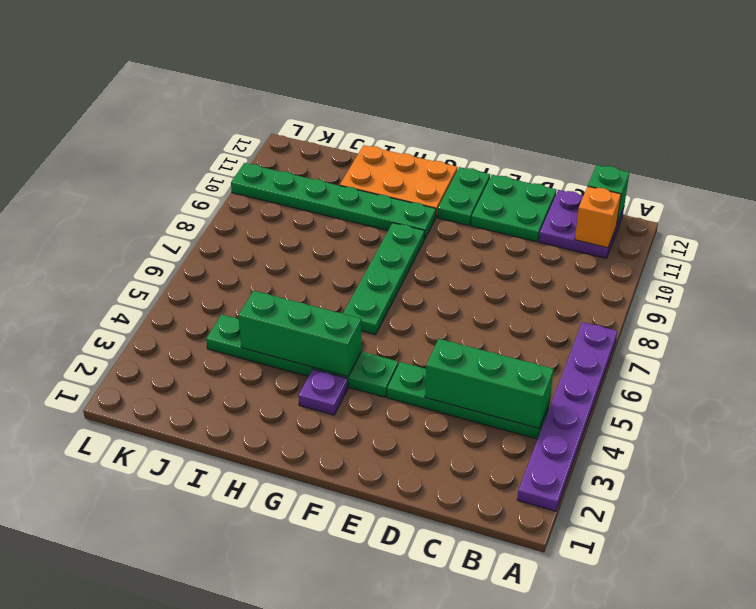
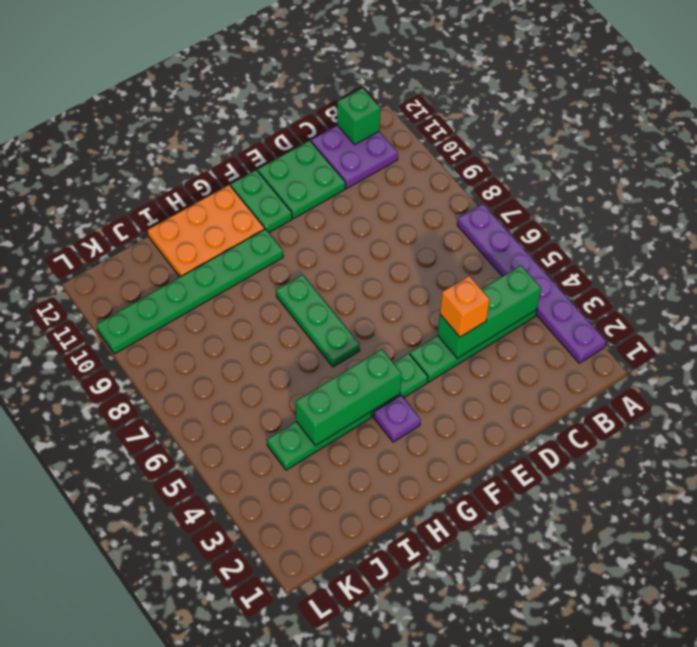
orange 1x1 brick [575,186,621,248] -> orange 1x1 brick moved to [440,276,490,337]
green 1x4 plate [343,223,425,335] -> green 1x3 plate [276,275,360,367]

